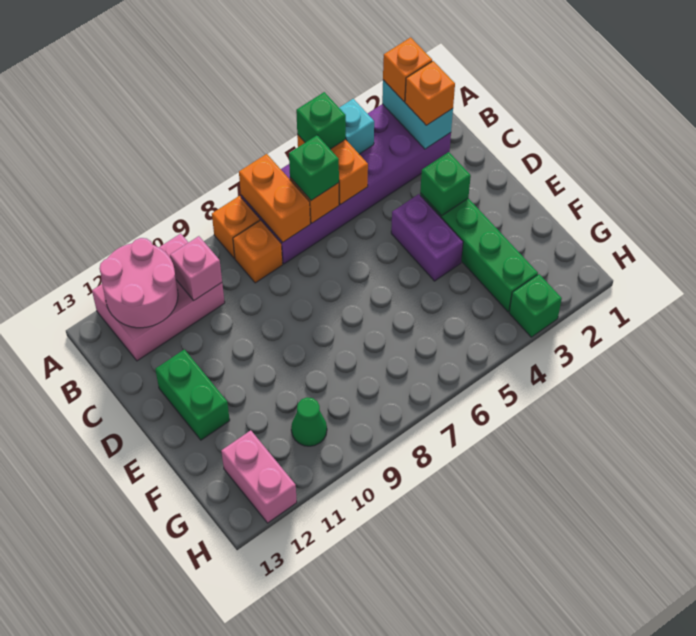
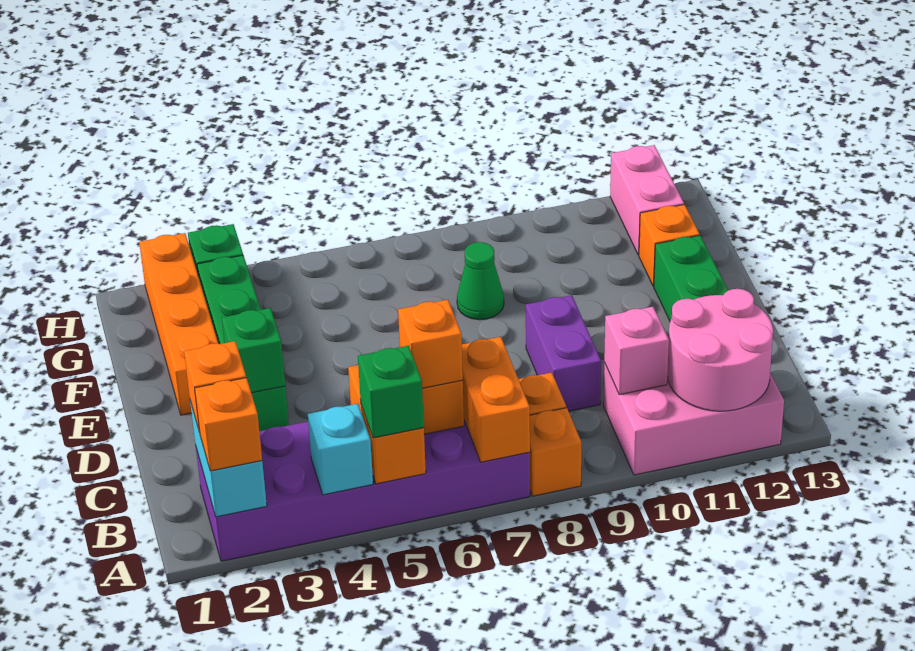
green 1x1 brick [289,135,339,200] -> orange 1x1 brick [398,300,463,388]
purple 1x2 brick [391,194,463,281] -> purple 1x2 brick moved to [526,295,601,411]
none -> orange 1x4 brick [139,233,218,415]
none -> orange 1x1 brick [639,205,700,286]
green 1x1 cone [291,397,327,446] -> green 1x1 cone moved to [457,242,504,320]

